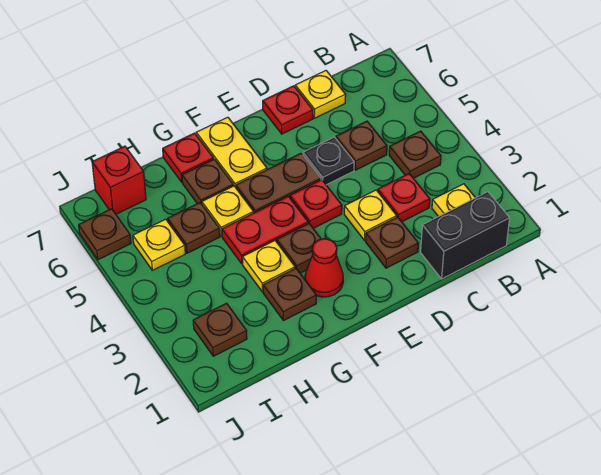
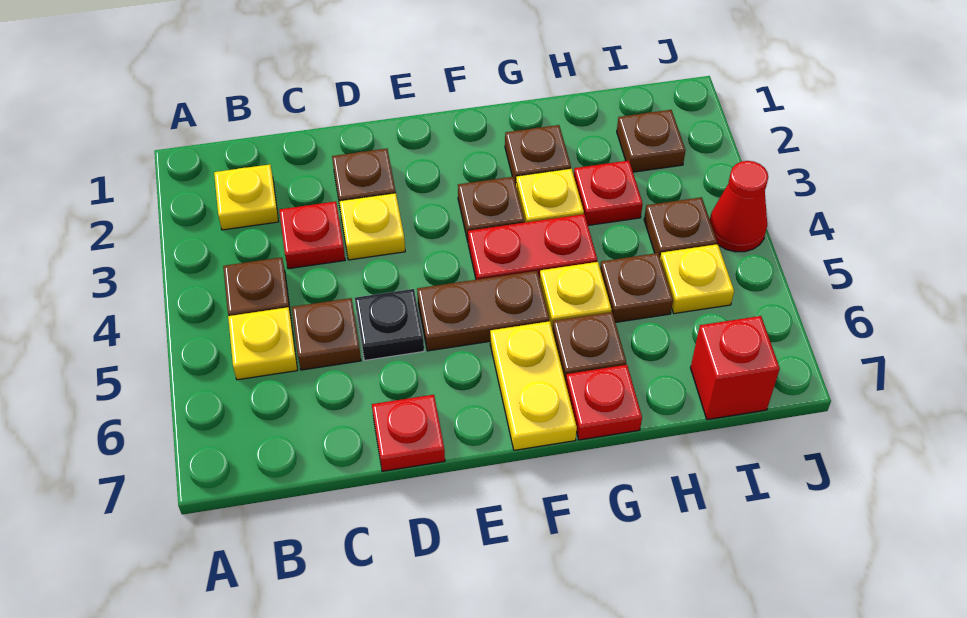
black 1x2 brick [421,192,510,279] -> none
yellow 1x1 plate [295,71,346,118] -> yellow 1x1 plate moved to [228,307,297,380]
red 1x1 plate [290,180,342,228] -> red 1x1 plate moved to [574,161,643,225]
red 1x1 cone [305,239,343,297] -> red 1x1 cone moved to [710,161,768,252]
brown 1x1 plate [79,209,131,260] -> brown 1x1 plate moved to [644,197,717,257]

